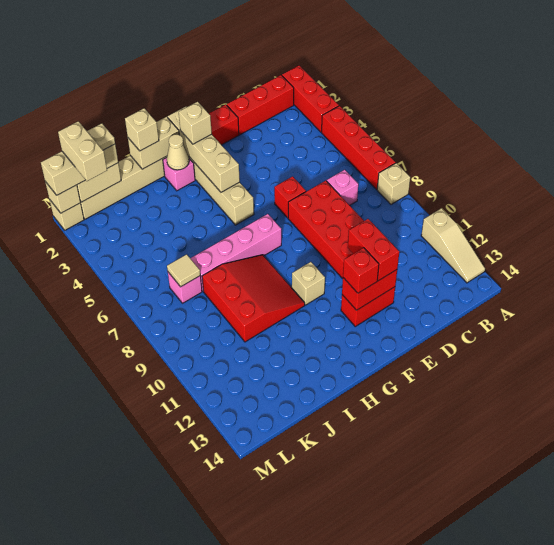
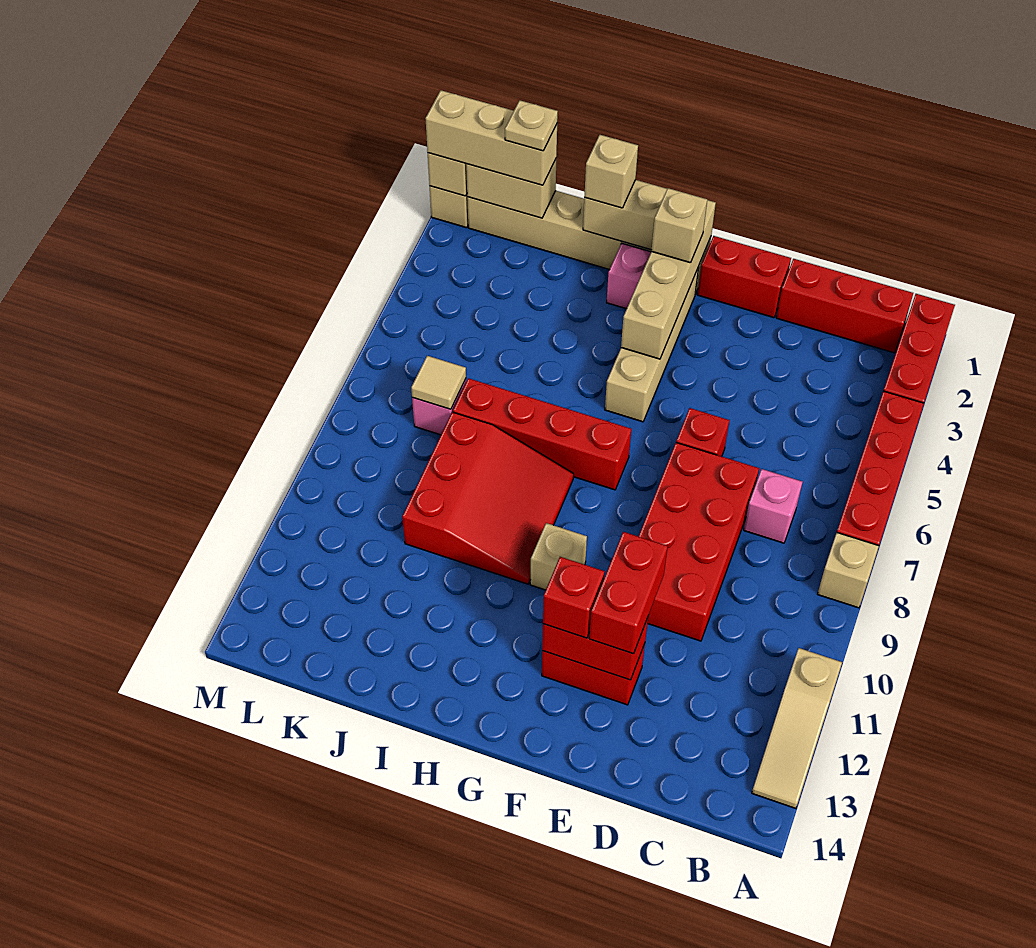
pink 1x4 brick [190,214,281,291] -> red 1x4 brick [453,378,631,490]
tan 1x1 cone [167,134,189,170] -> none
tan 1x2 brick [58,121,107,181] -> none

